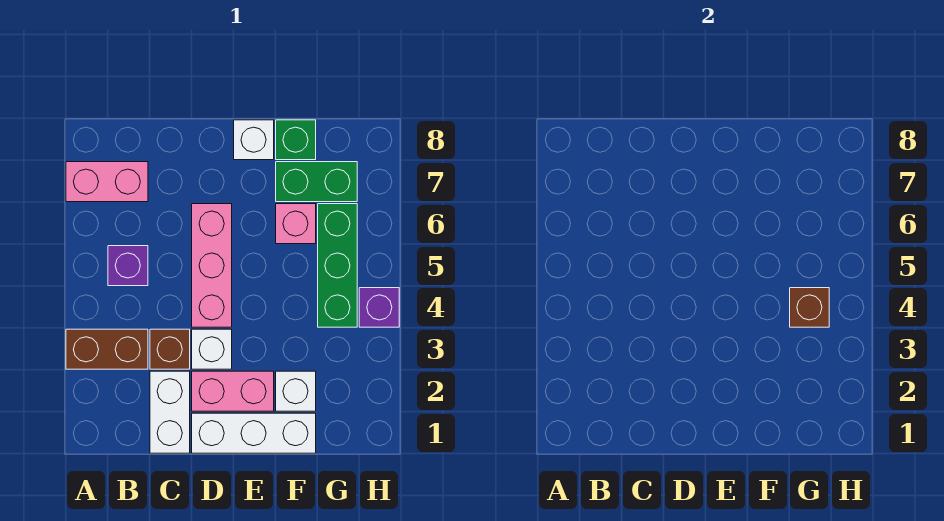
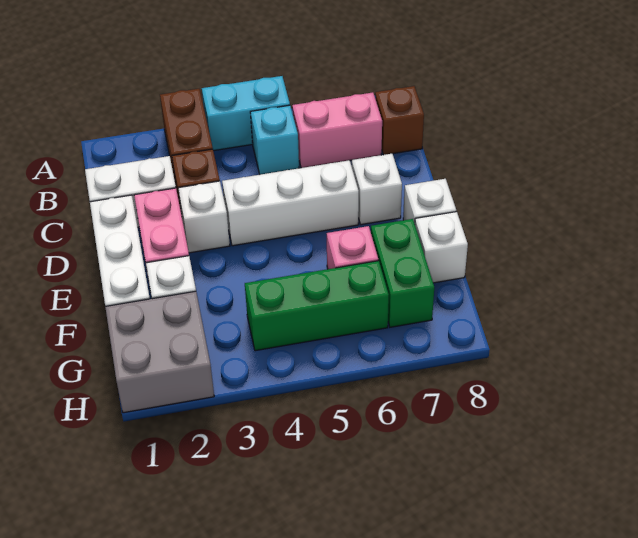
none -> cyan 1x2 brick [202,76,290,151]
pink 1x2 brick [66,162,148,202] -> pink 1x2 brick turned to [292,92,382,168]
purple 1x1 brick [108,246,148,286] -> cyan 1x1 brick [250,105,299,175]
pink 1x3 brick [192,204,232,327] -> white 1x3 brick [222,160,359,246]
none -> white 1x1 brick [352,154,402,225]
green 1x1 brick [276,120,316,160] -> white 1x1 brick [415,212,468,283]
none -> grey 2x2 brick [105,291,214,413]
brown 1x1 brick [790,288,829,327] -> brown 1x1 brick moved to [375,86,424,155]
purple 1x1 brick [359,288,399,327] -> none

